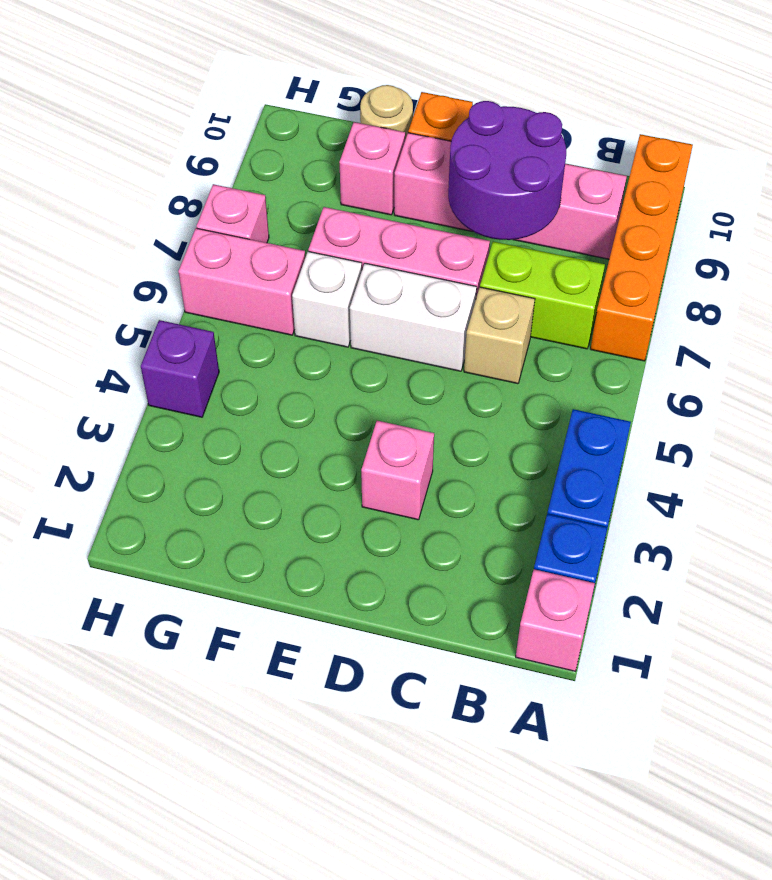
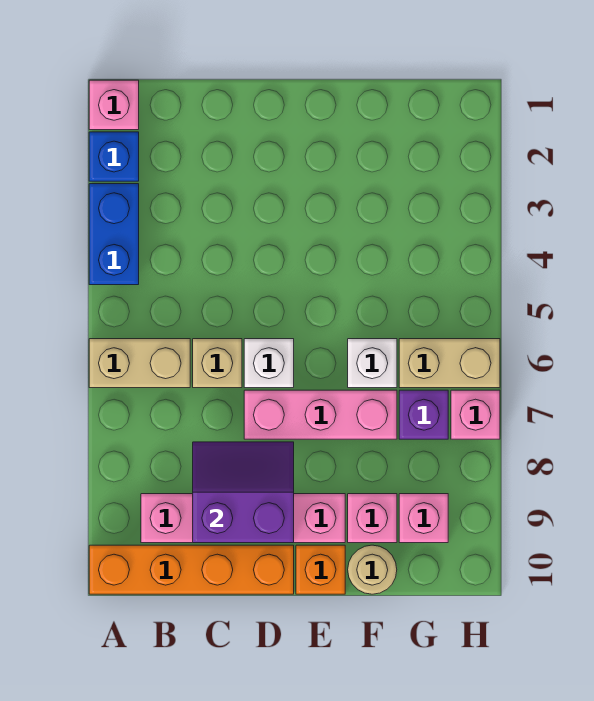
none -> tan 1x2 brick [89,339,190,388]
orange 1x4 brick [591,134,693,361] -> orange 1x4 brick turned to [89,545,294,594]
lime 1x2 brick [480,242,605,349] -> none
purple 2x2 round brick [448,101,566,240] -> purple 2x2 slope [193,442,294,543]
pink 1x1 brick [361,421,434,520] -> pink 1x1 brick moved to [399,494,448,543]
white 1x2 brick [350,263,477,371] -> white 1x1 brick [244,339,294,388]
pink 1x2 brick [178,228,305,335] -> tan 1x2 brick [399,339,500,388]
purple 1x1 brick [141,320,219,417] -> purple 1x1 brick moved to [399,390,448,439]

